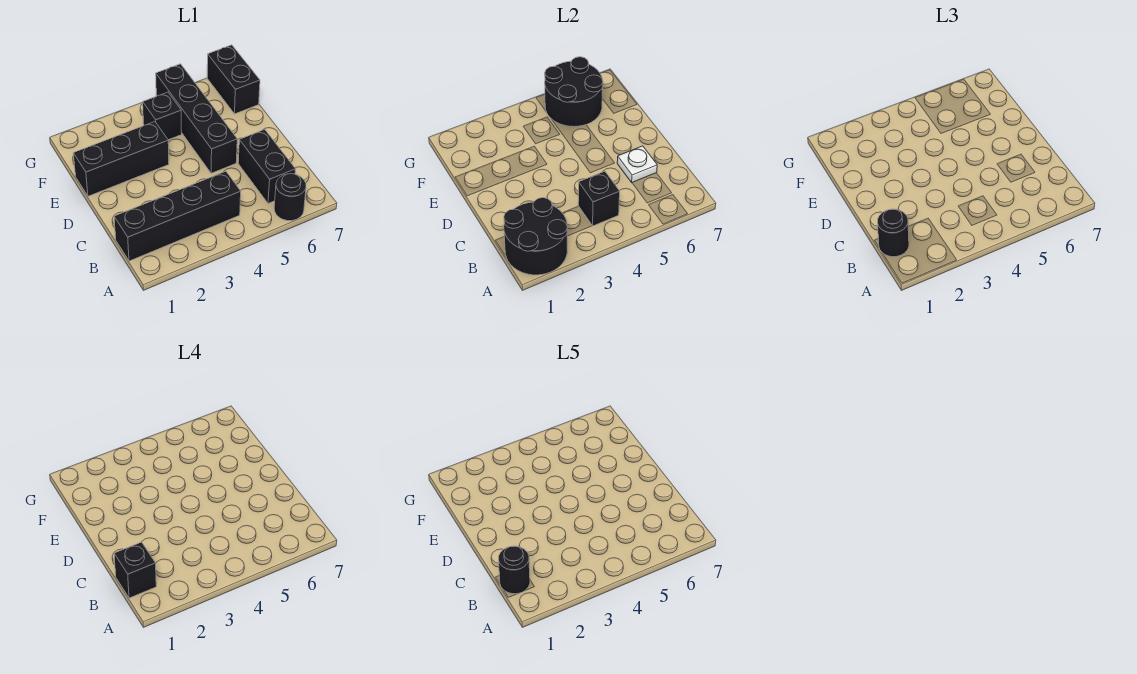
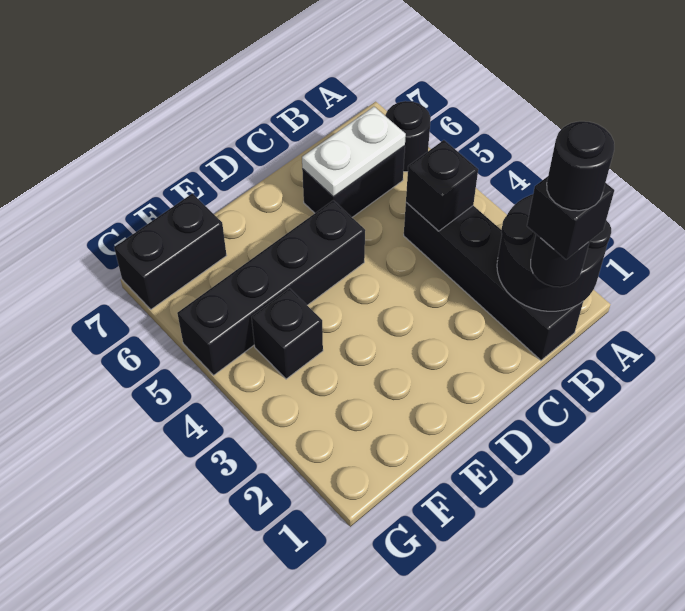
white 1x1 plate [617,146,657,183] -> white 1x2 plate [302,107,406,197]
black 1x3 brick [73,122,169,196] -> none
black 2x2 round brick [545,57,603,127] -> none

